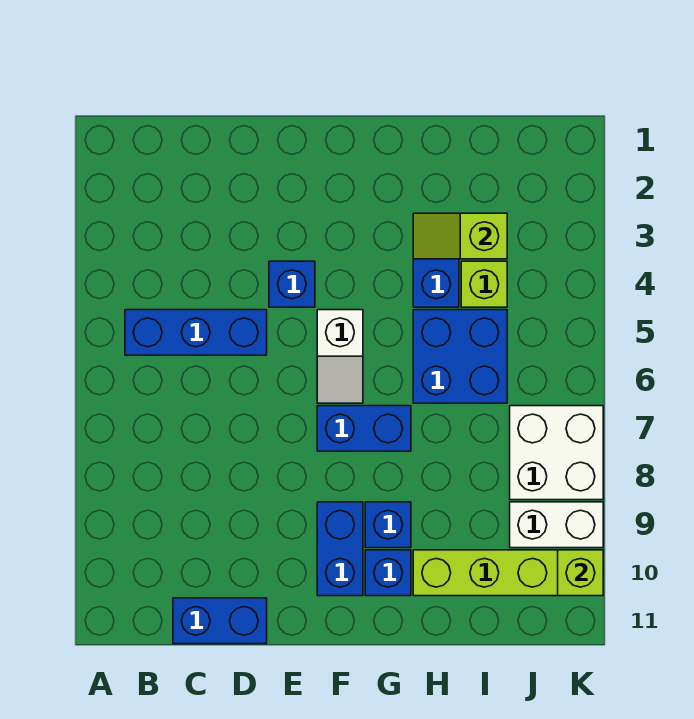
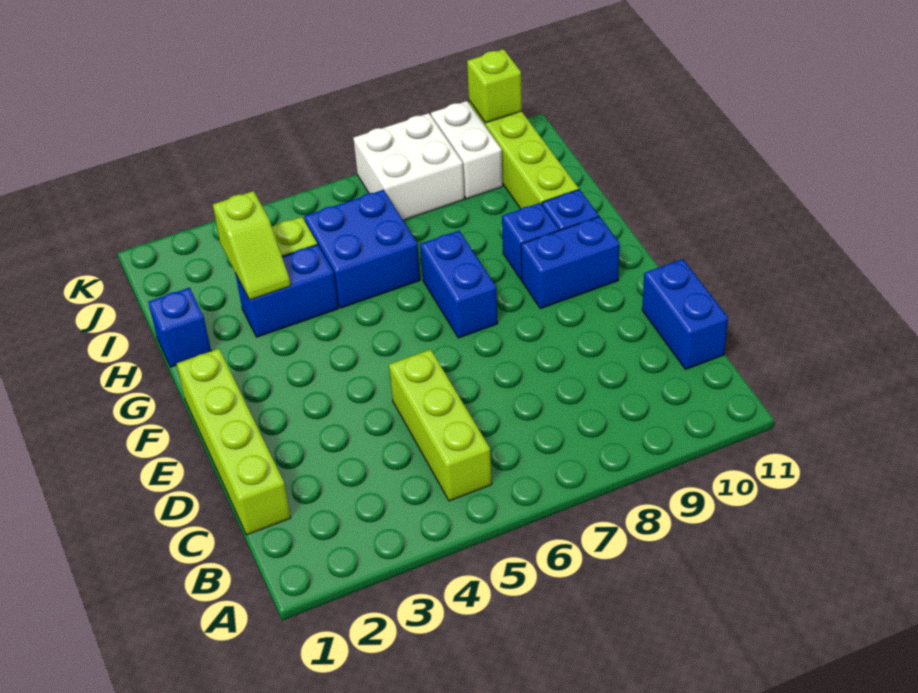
blue 1x3 brick [125,310,267,355] -> lime 1x3 brick [389,349,492,501]
none -> lime 1x4 brick [177,349,291,535]
blue 1x1 brick [269,261,315,307] -> blue 1x1 brick moved to [148,288,211,367]
white 1x2 slope [317,310,363,403] -> none

